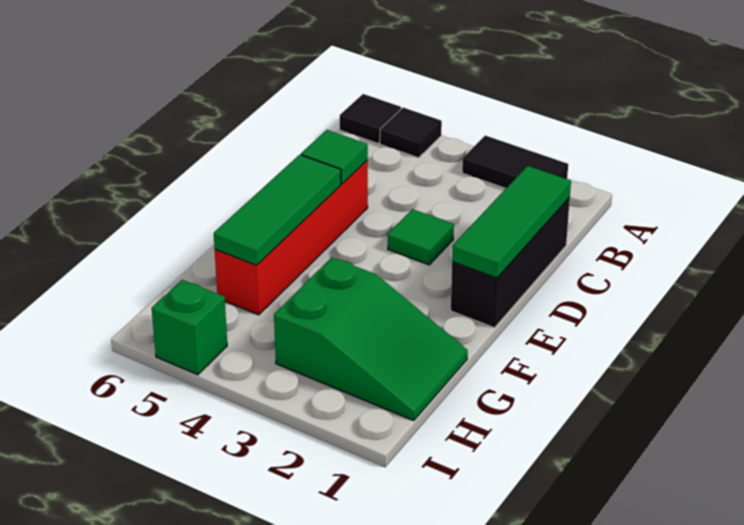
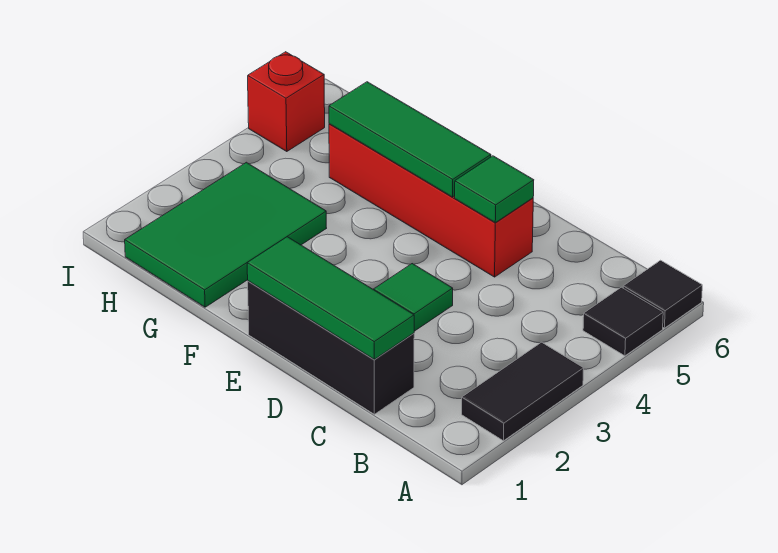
green 2x3 slope [274,257,468,421] -> green 2x3 tile [125,162,326,307]
green 1x1 brick [152,280,227,375] -> red 1x1 brick [248,52,325,152]

